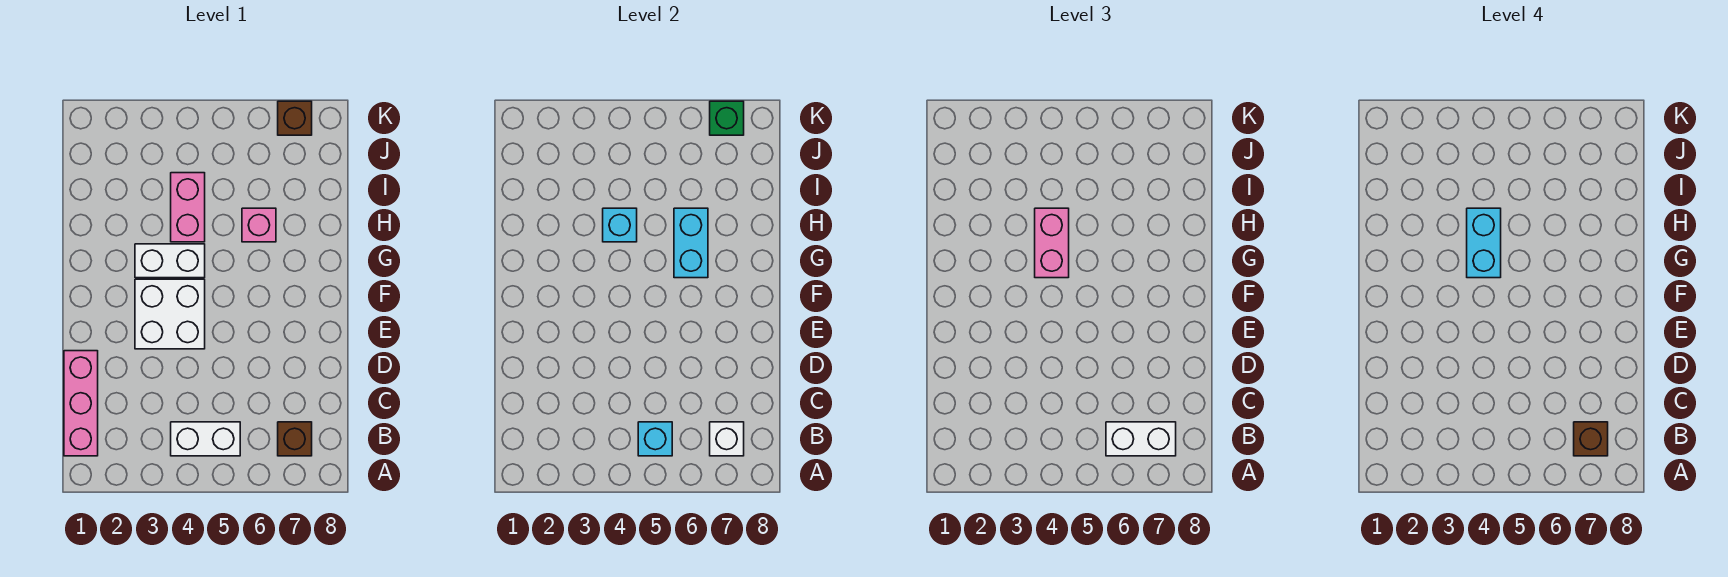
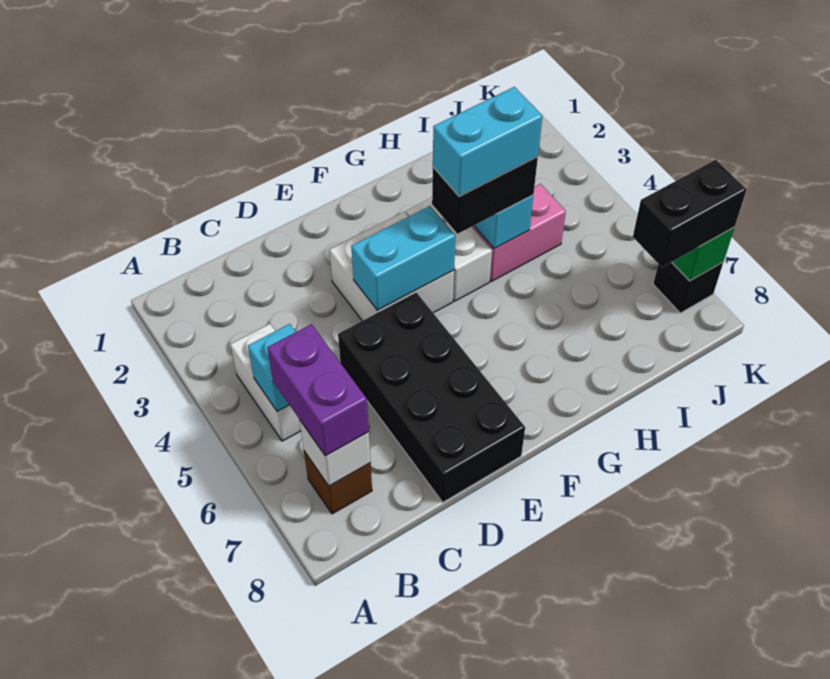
pink 1x3 brick [64,351,98,456] -> none
white 1x2 brick [1106,422,1176,456] -> purple 1x2 brick [267,324,369,456]
brown 1x1 brick [1574,422,1608,456] -> none
none -> black 2x4 brick [338,292,525,502]
pink 1x2 brick [1035,208,1069,278] -> black 1x2 brick [432,157,538,234]
cyan 1x2 brick [674,208,708,278] -> cyan 1x2 brick moved to [351,206,455,310]
pink 1x1 brick [242,208,276,242] -> none
none -> black 1x2 brick [633,160,746,267]
brown 1x1 brick [278,101,312,135] -> black 1x1 brick [653,262,723,313]

